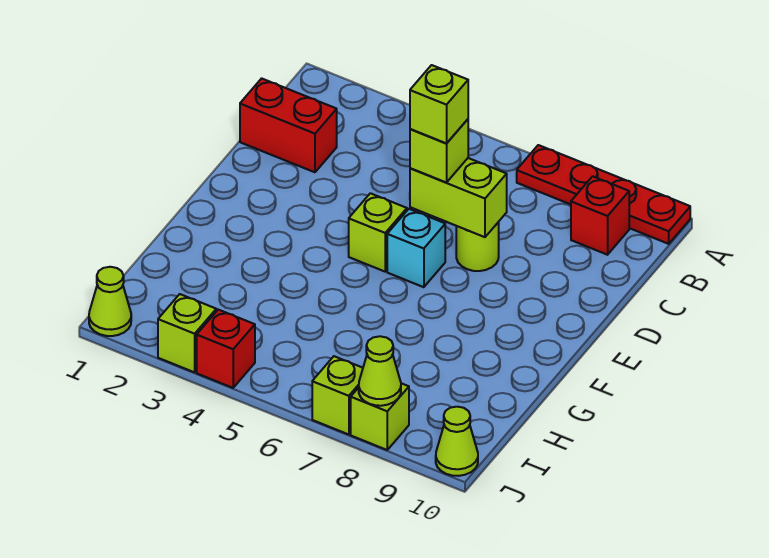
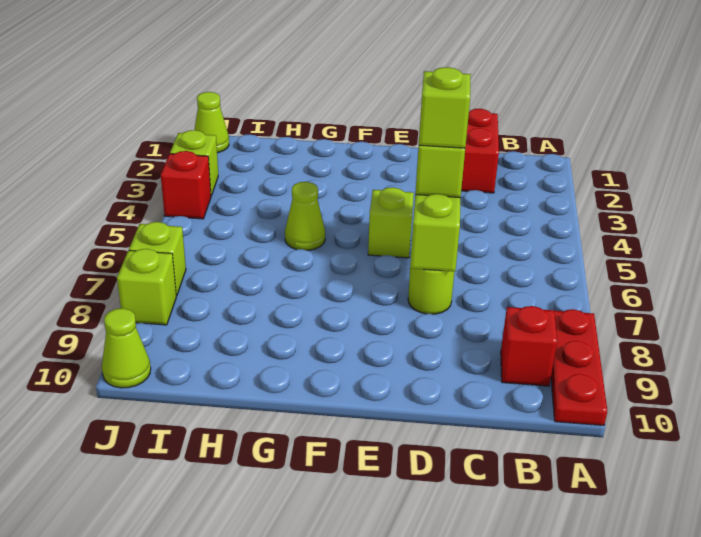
red 1x4 plate [517,145,690,244] -> red 1x3 plate [551,309,607,426]
cyan 1x1 brick [387,209,445,287] -> none
lime 1x1 cone [359,336,401,406] -> lime 1x1 cone moved to [285,182,325,250]

